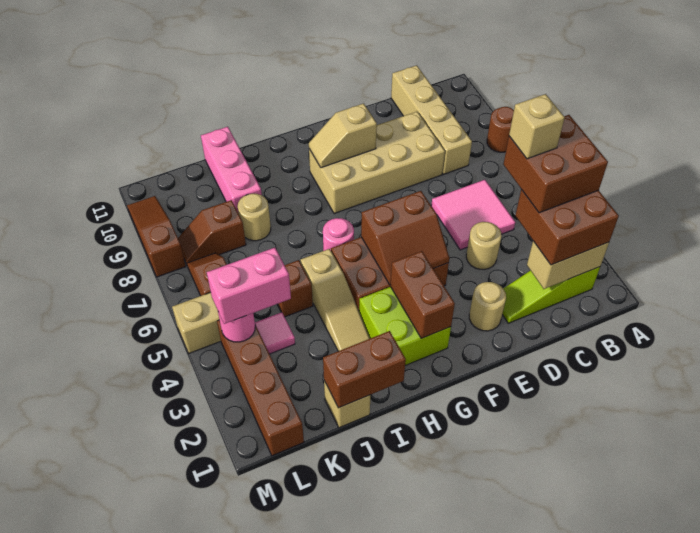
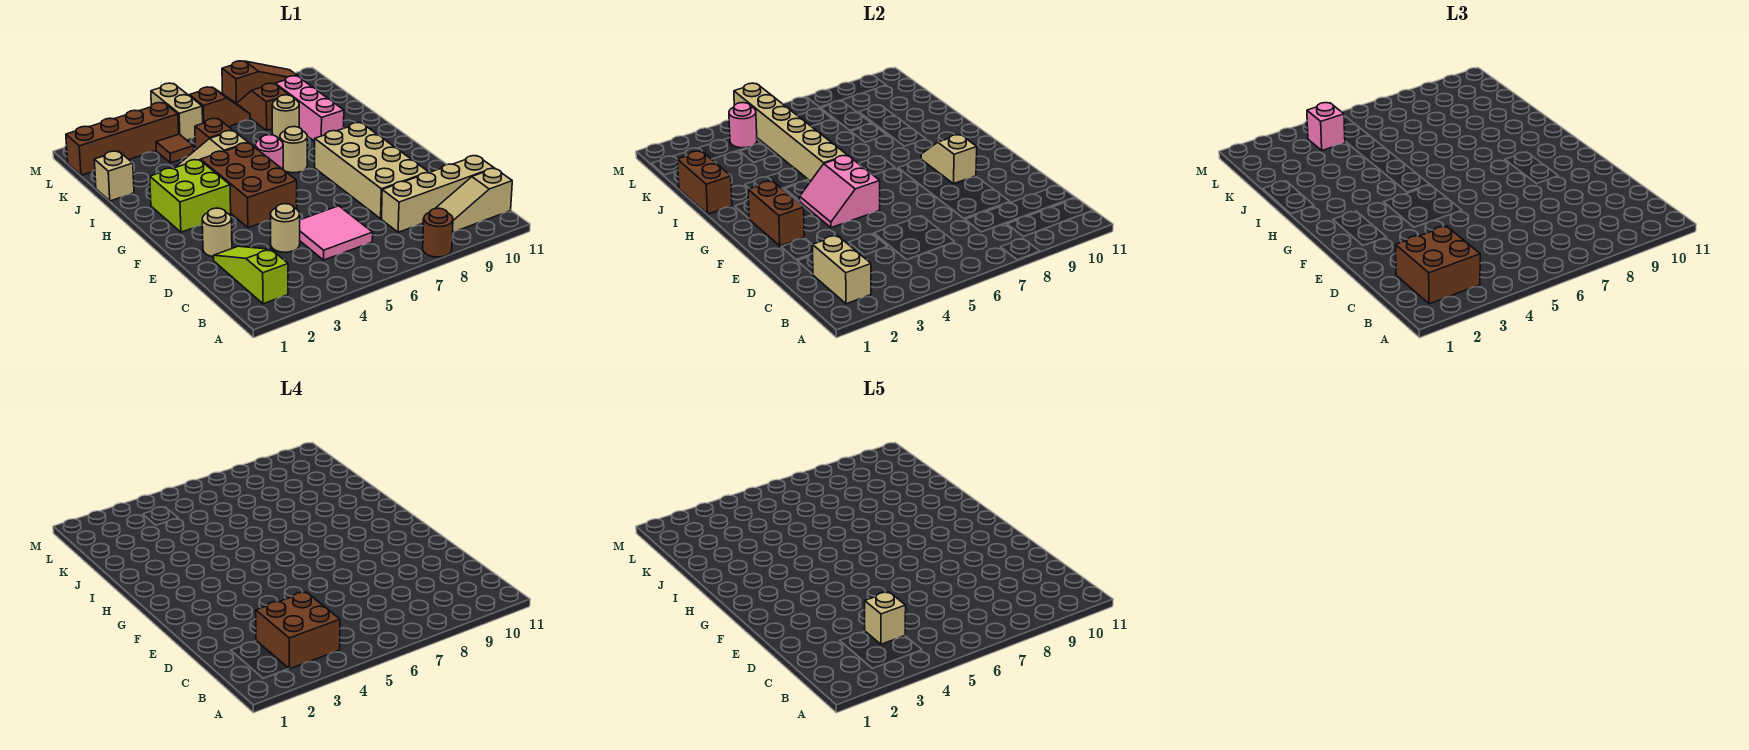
none -> tan 1x3 slope [423,168,512,233]
brown 2x2 slope [361,191,449,285] -> pink 2x2 slope [800,155,880,228]
brown 1x2 brick [390,251,455,338] -> brown 1x2 brick turned to [748,181,804,246]
none -> tan 1x6 brick [734,83,847,181]
none -> tan 1x1 round brick [280,127,307,173]
pink 1x3 brick [201,127,262,212] -> pink 1x3 brick turned to [275,76,344,142]
pink 1x1 tile [255,312,295,354] -> brown 1x1 tile [156,134,194,163]
pink 1x2 brick [207,248,291,324] -> pink 1x1 brick [1307,103,1345,150]

